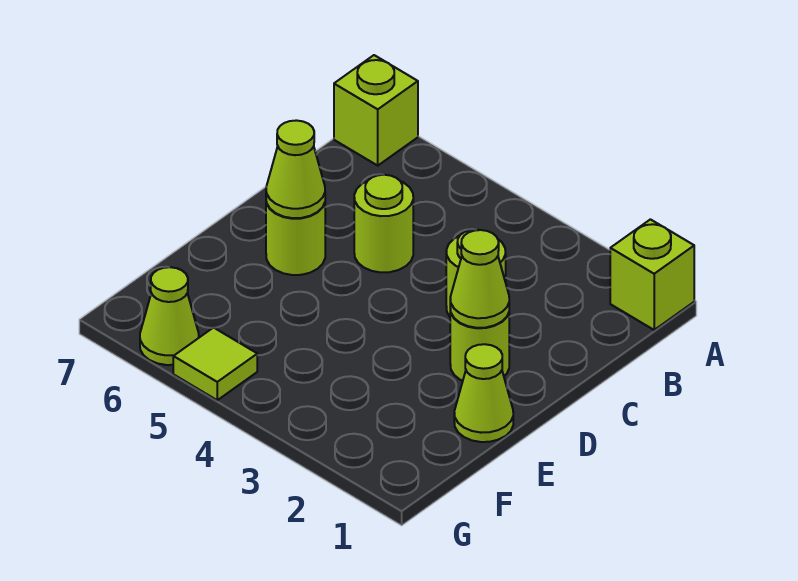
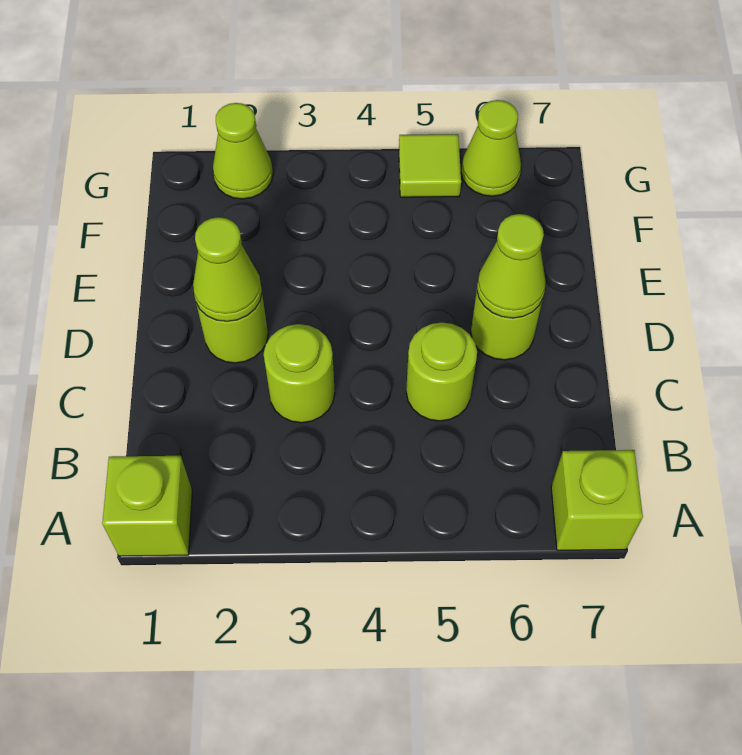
lime 1x1 cone [454,344,513,442] -> lime 1x1 cone moved to [213,103,273,199]

